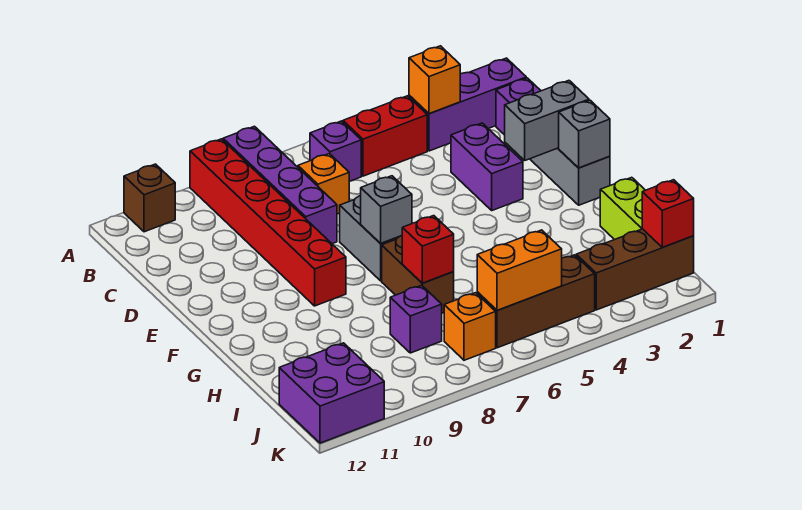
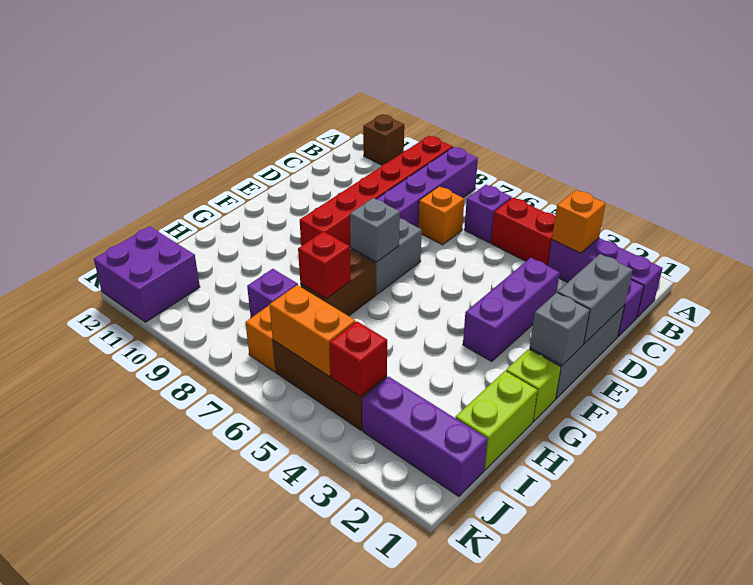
purple 1x2 brick [451,123,523,210] -> purple 1x3 brick [463,258,560,361]
grey 1x2 brick [505,81,589,160] -> grey 1x2 brick turned to [558,254,632,344]
none -> lime 1x1 brick [506,349,561,422]
brown 1x3 brick [576,229,694,310] -> purple 1x3 brick [362,377,487,496]
red 1x1 brick [642,180,694,247] -> red 1x1 brick moved to [330,321,387,397]

